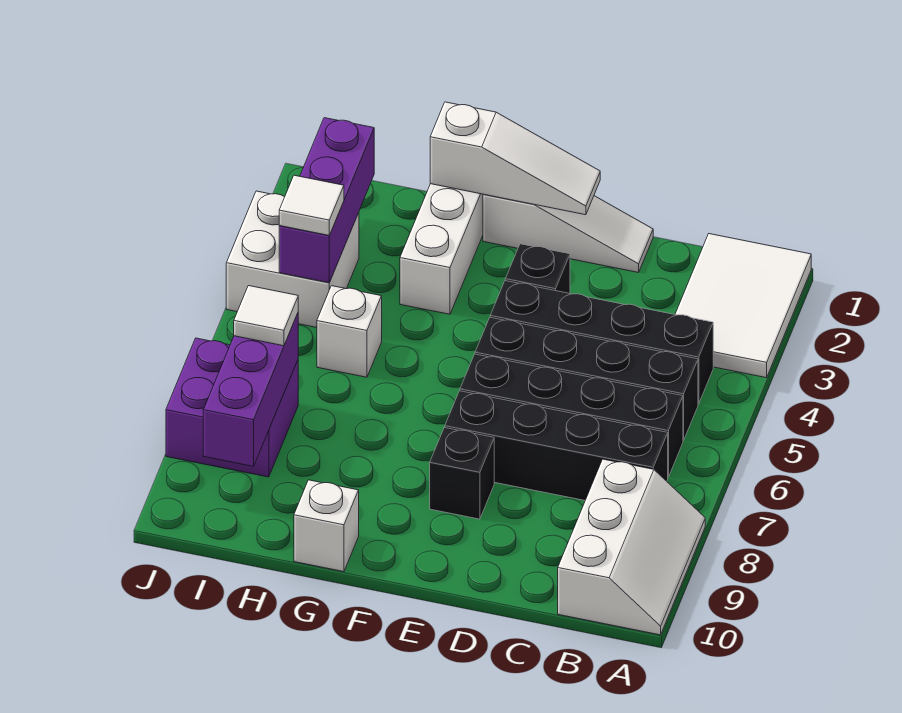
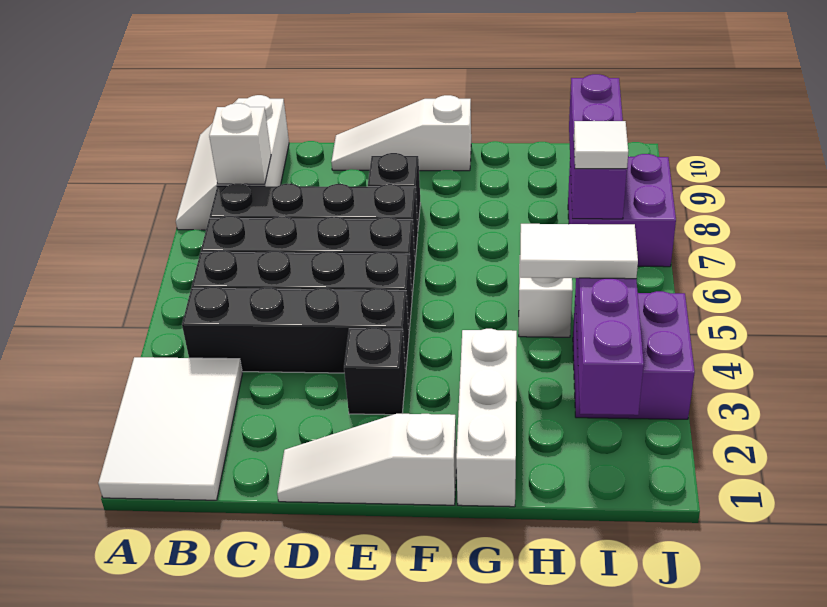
white 1x3 slope [430,102,600,215] -> white 1x3 slope moved to [331,95,471,171]
white 1x1 brick [294,480,359,572] -> white 1x1 brick moved to [209,103,271,184]
white 2x2 brick [226,191,359,328] -> purple 2x2 brick [573,291,695,419]
white 1x1 tile [279,175,344,235] -> white 1x2 tile [520,224,638,279]

